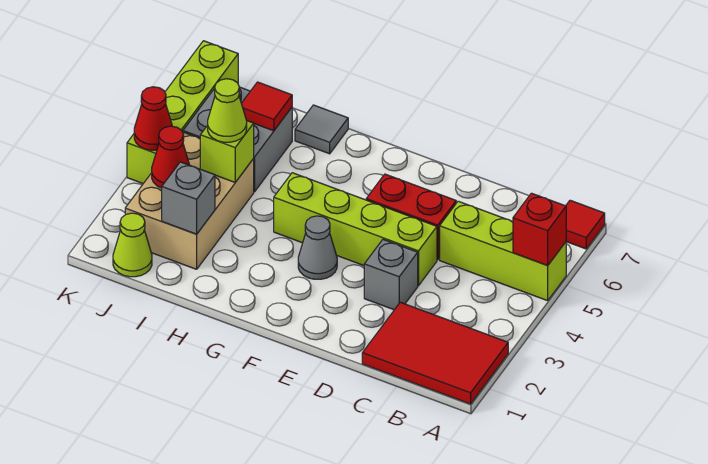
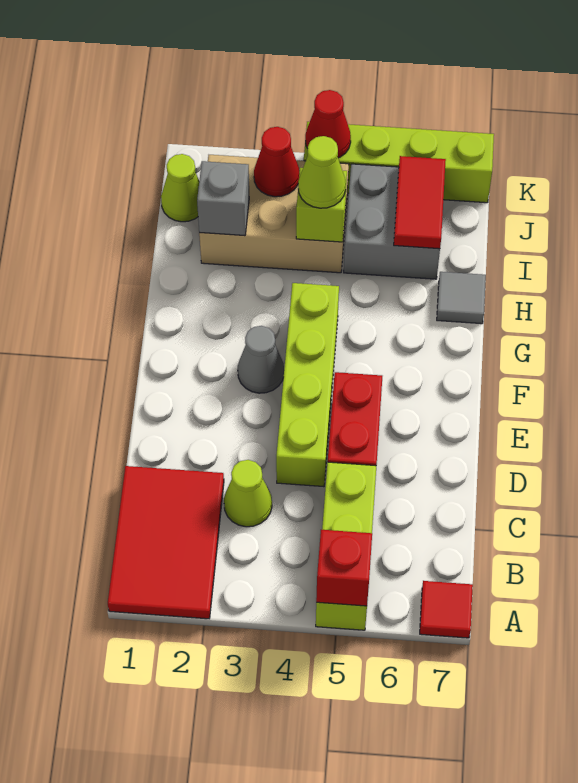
none -> lime 1x1 cone [224,460,272,527]
grey 1x1 brick [364,240,418,310] -> none
red 1x1 tile [241,82,292,131] -> red 1x2 tile [394,156,446,249]

